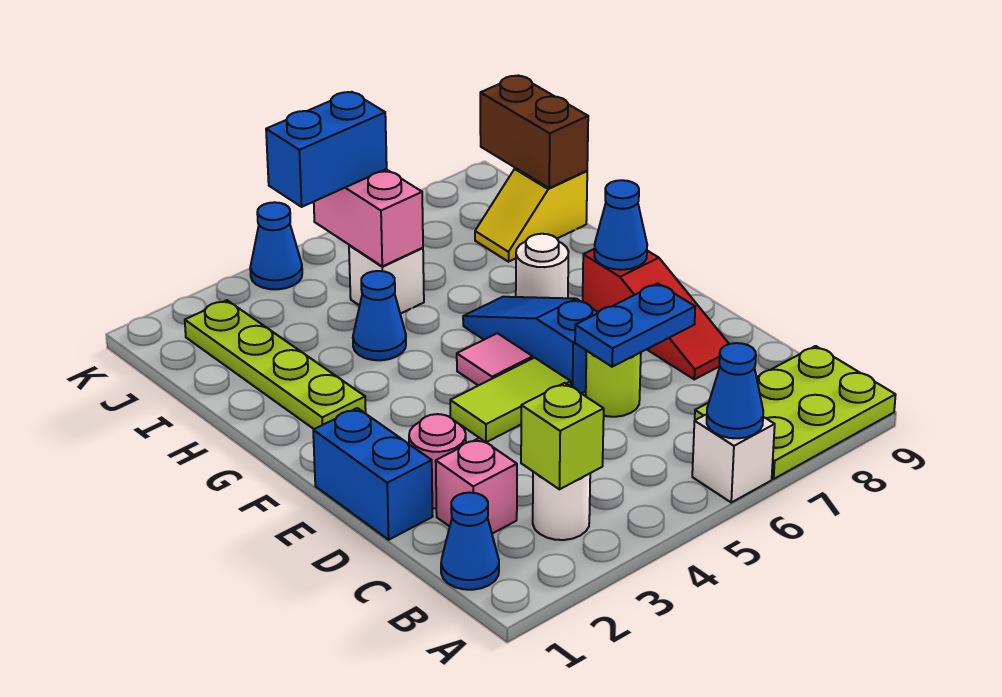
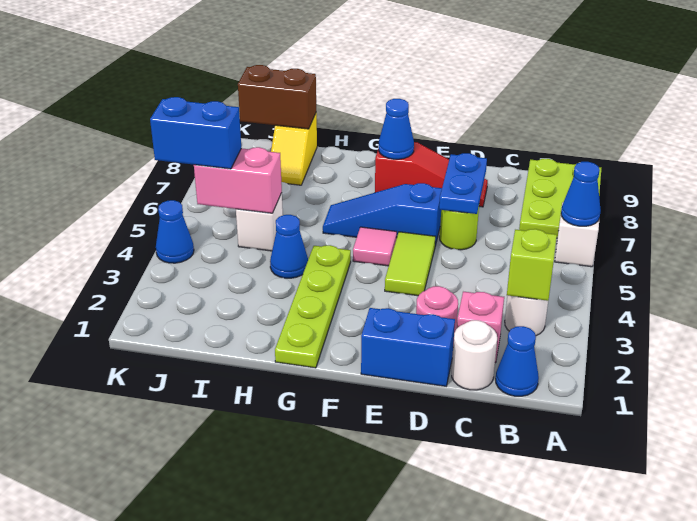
lime 1x4 plate [185,300,366,429] -> lime 1x4 plate turned to [275,245,351,368]
white 1x1 round brick [516,234,569,298] -> white 1x1 round brick moved to [452,320,497,390]
blue 1x2 brick [266,92,387,207] -> blue 1x2 brick turned to [150,97,241,169]

